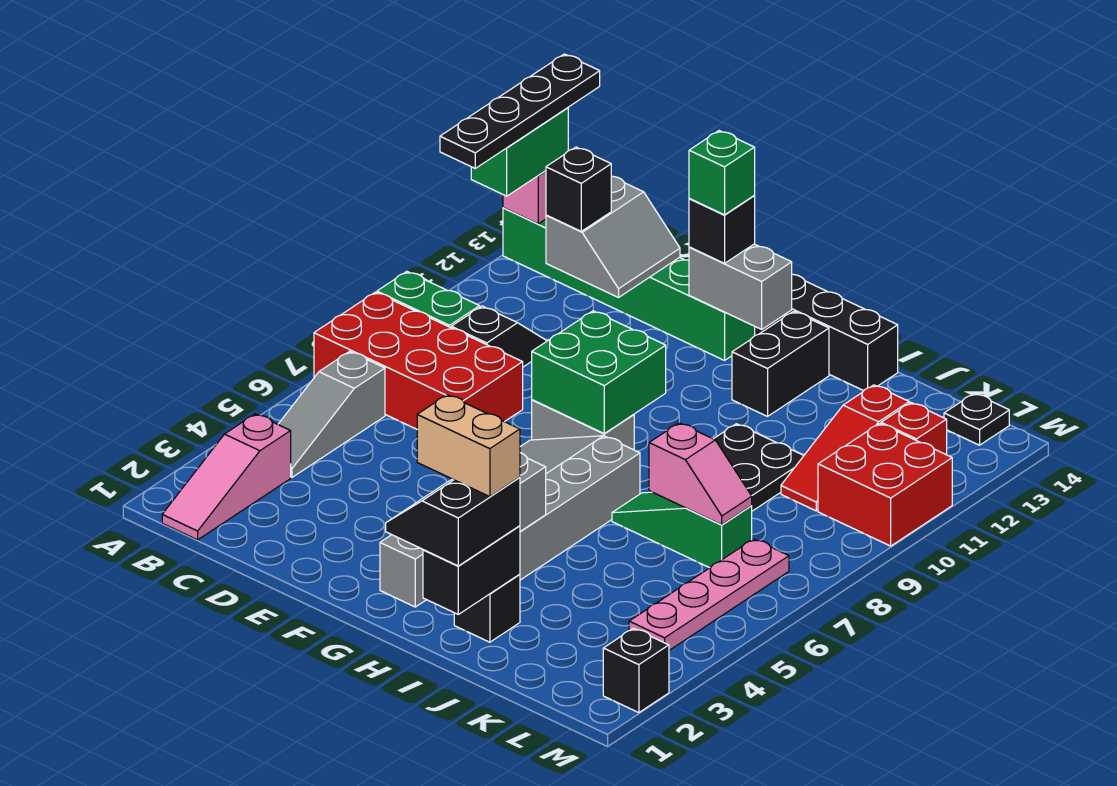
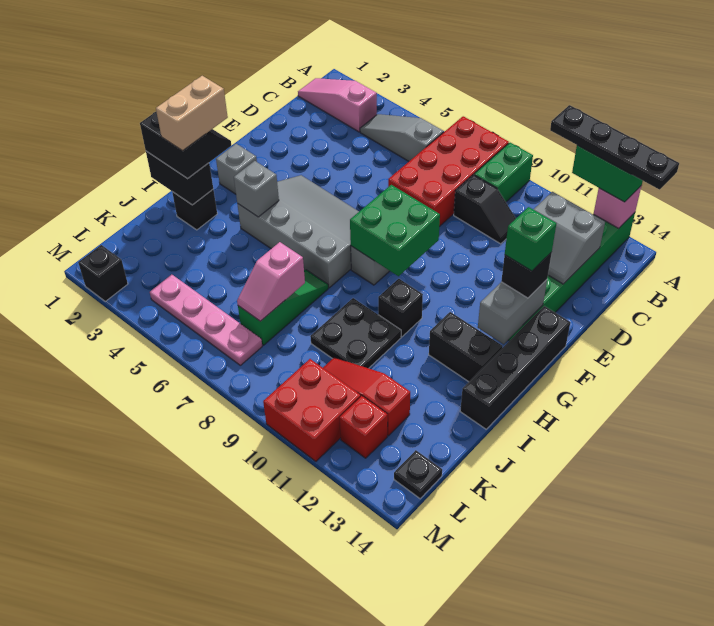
black 1x1 brick [546,147,611,231] -> black 1x1 brick moved to [378,279,423,337]

